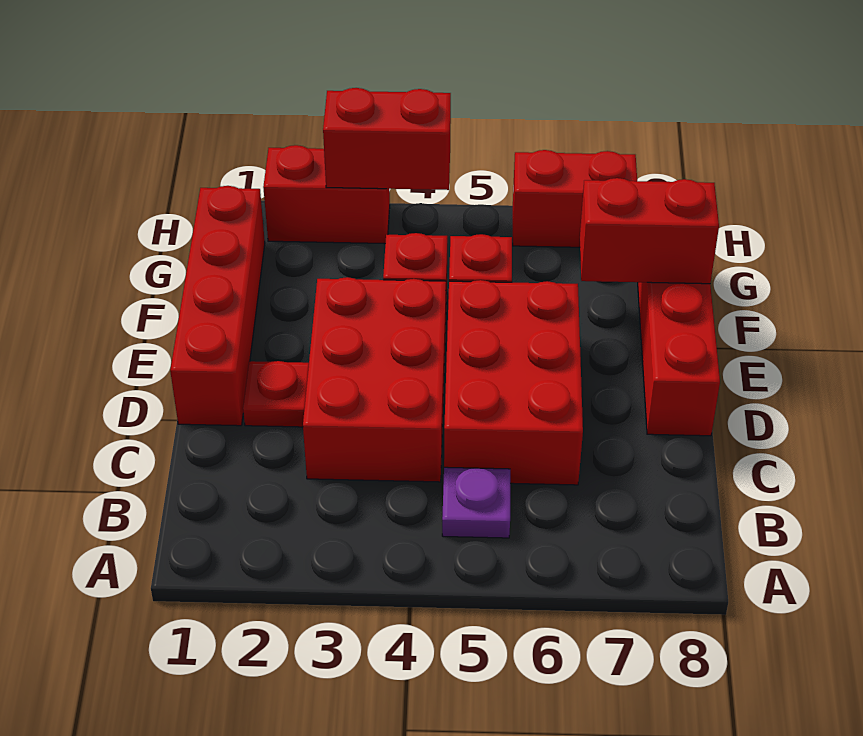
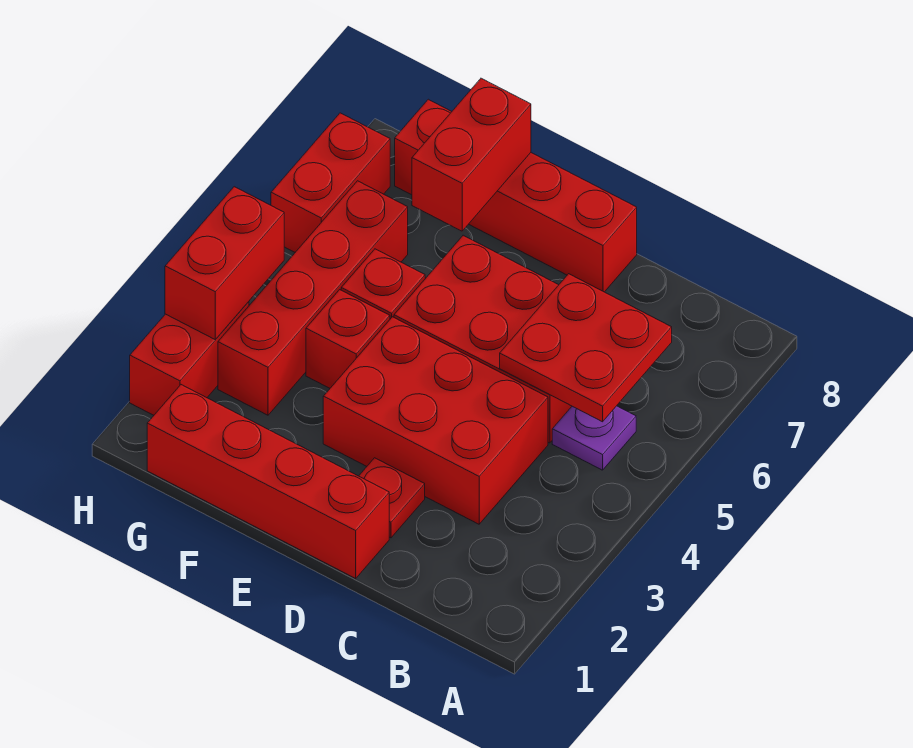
none -> red 2x2 plate [500,274,672,422]
none -> red 1x4 brick [218,181,408,415]

